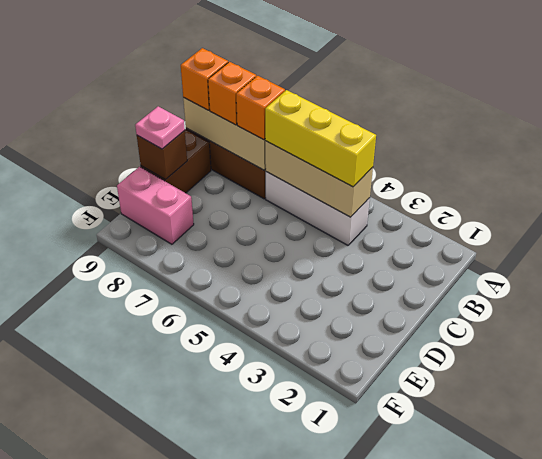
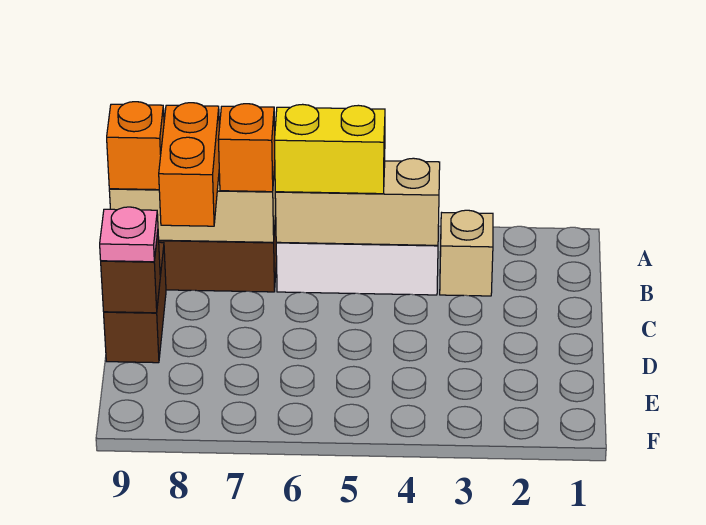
none -> tan 1x1 brick [440,210,493,296]
yellow 1x3 brick [265,90,376,187] -> yellow 1x2 brick [274,104,385,194]
orange 1x1 brick [208,62,256,125] -> orange 1x2 brick [159,103,219,226]
pink 1x2 brick [117,167,194,244] -> none

